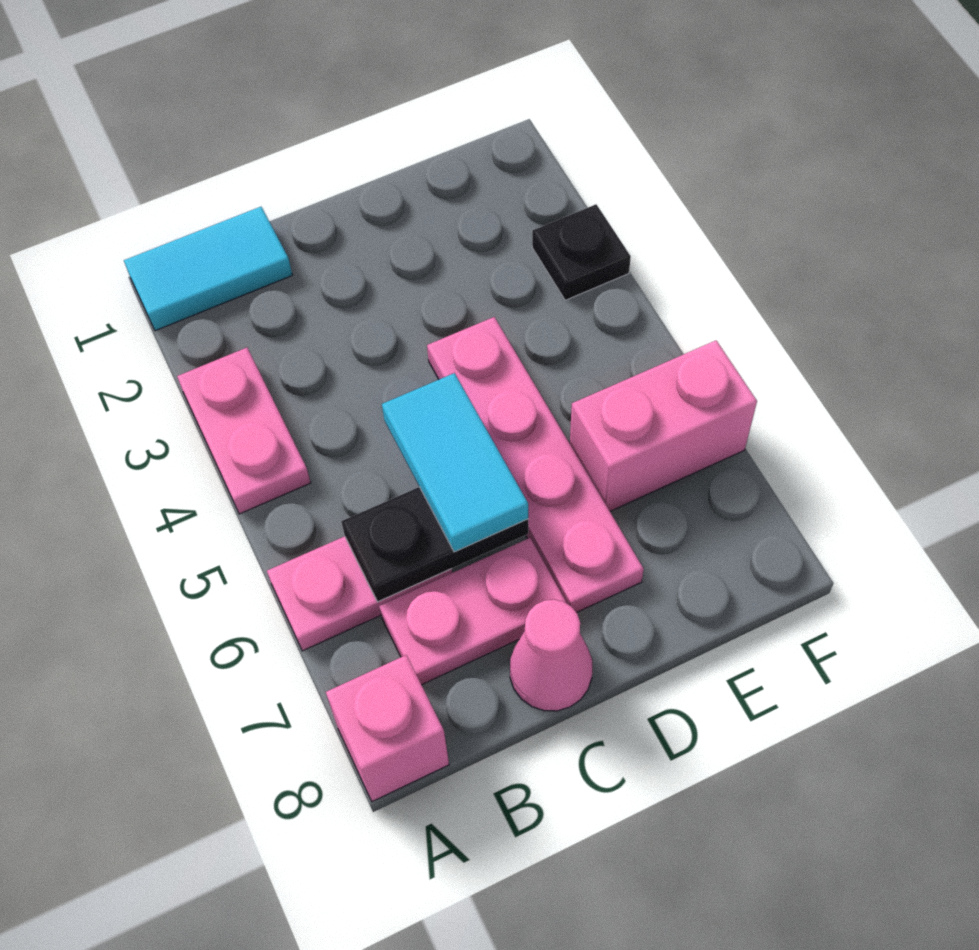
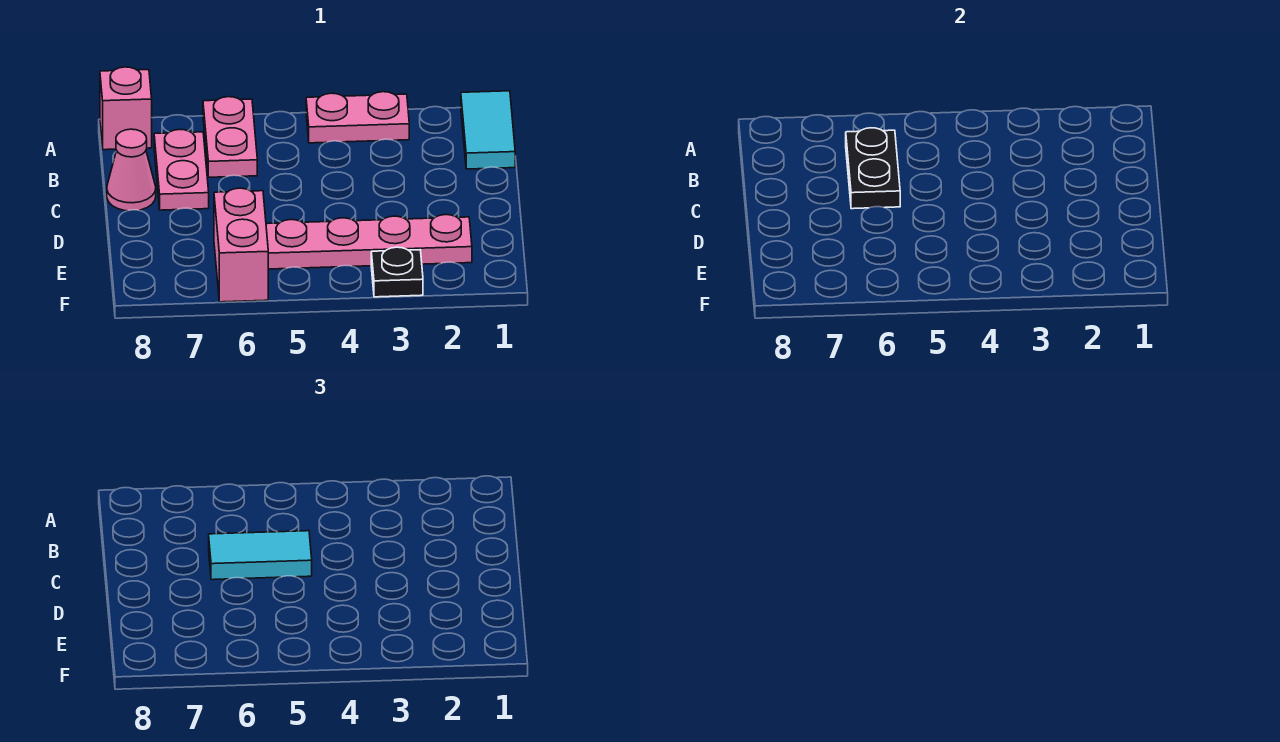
pink 1x4 plate [427,317,644,613] -> pink 1x4 plate moved to [266,215,472,269]

